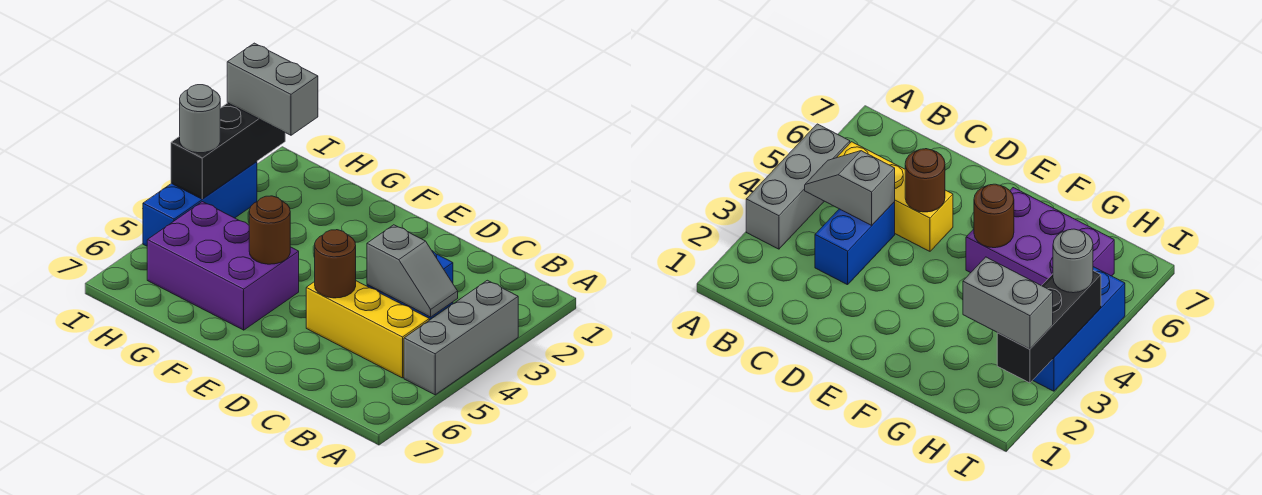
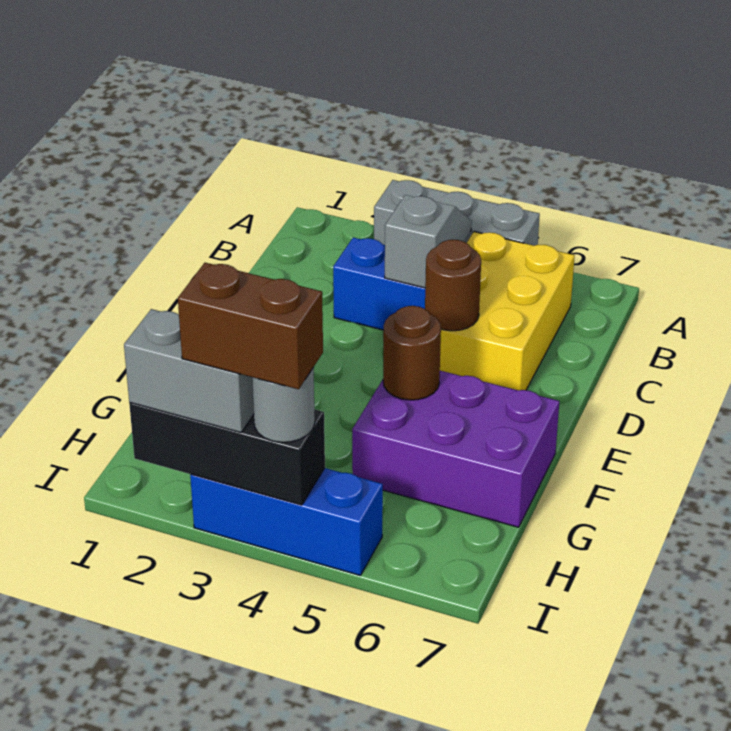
yellow 1x3 brick [306,281,429,378] -> yellow 2x3 brick [440,232,575,390]
purple 2x3 brick [147,202,299,330] -> purple 2x3 brick turned to [352,371,559,527]
grey 1x2 brick [227,43,318,135] -> grey 1x2 brick turned to [124,309,254,432]
none -> brown 1x2 brick [178,263,323,389]

